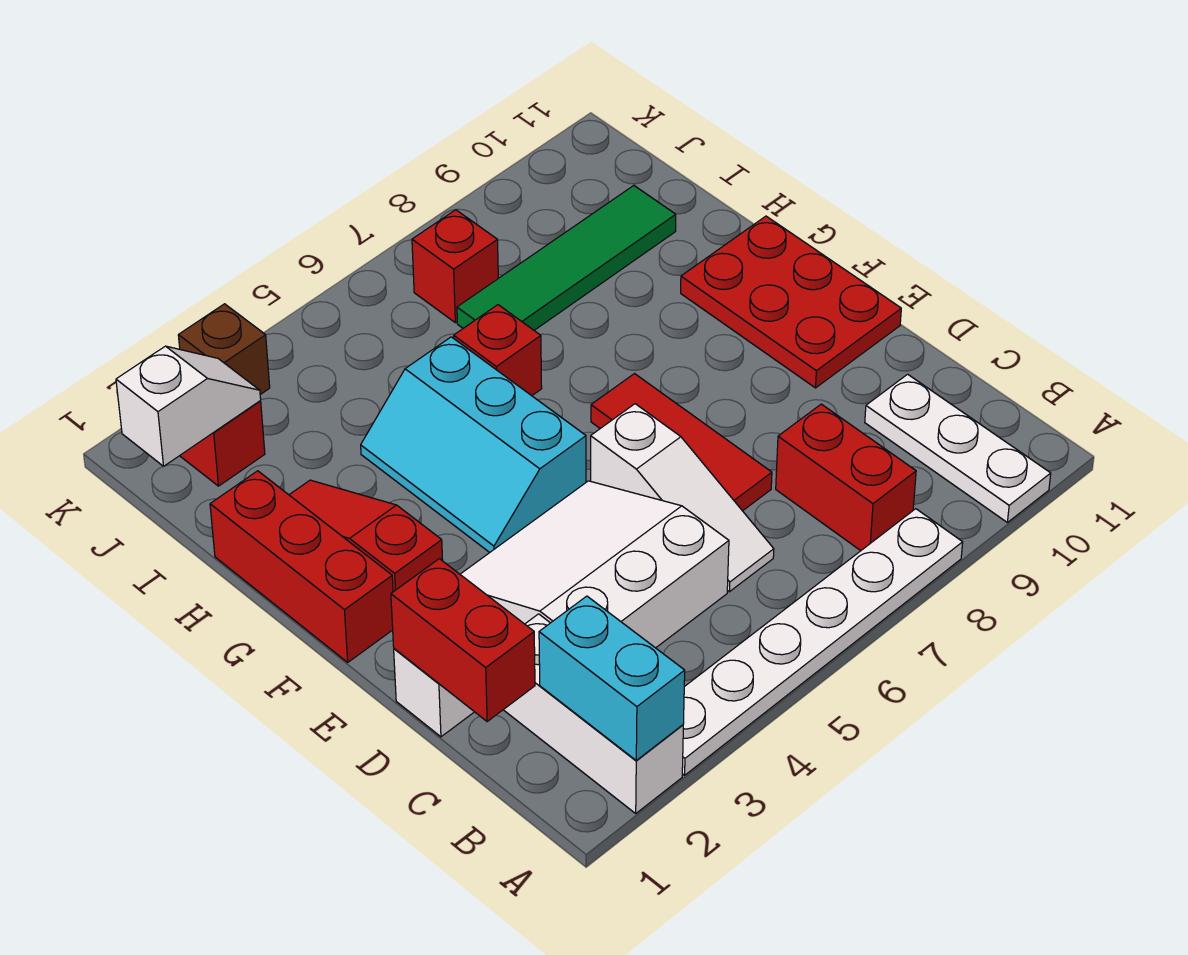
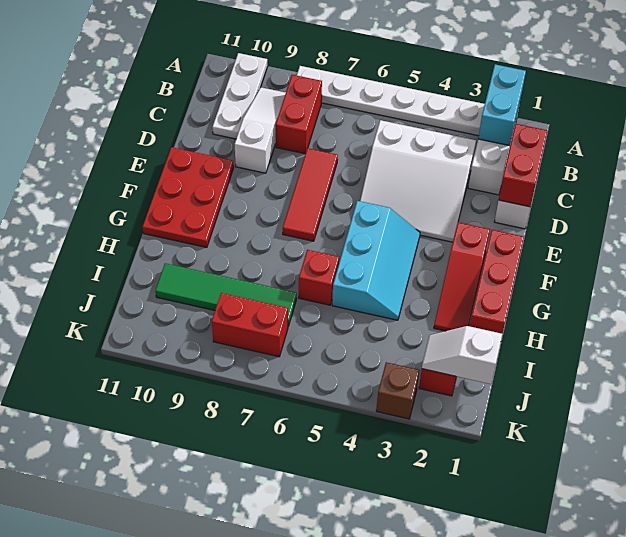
white 1x3 slope [591,404,774,592] -> white 1x3 slope moved to [235,87,286,173]
red 1x1 brick [412,210,498,323] -> red 1x2 brick [212,293,288,357]

